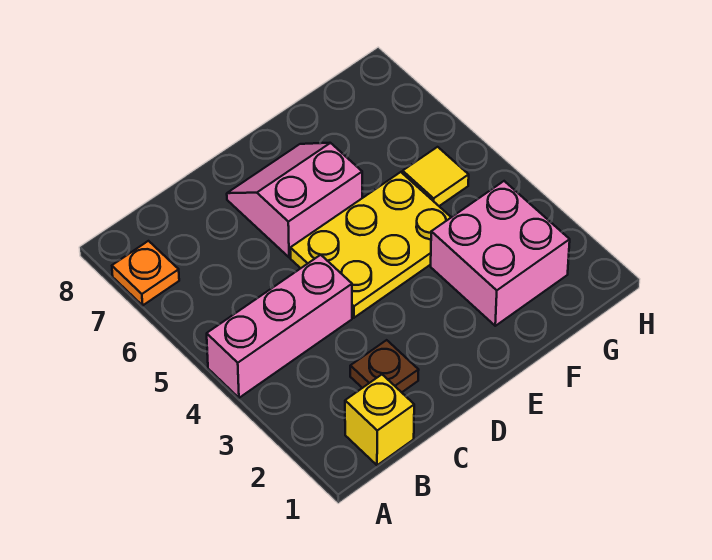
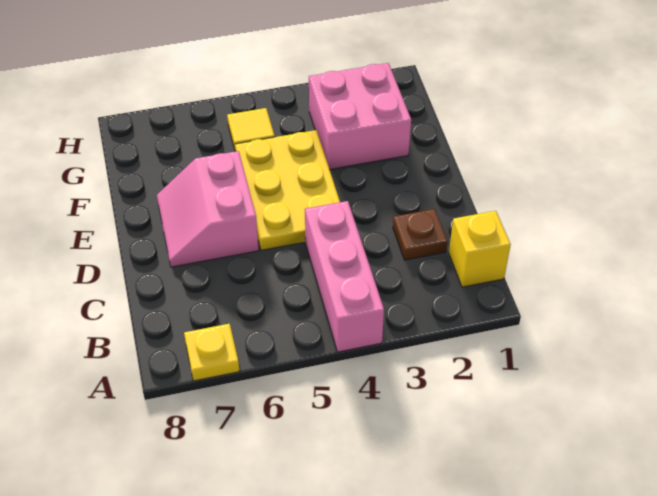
orange 1x1 plate [112,241,179,305] -> yellow 1x1 plate [184,324,240,381]

